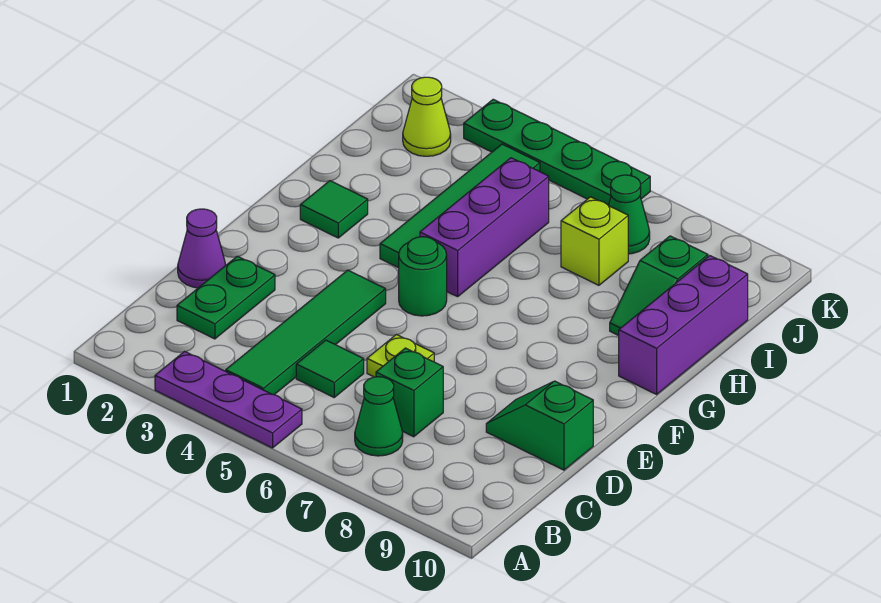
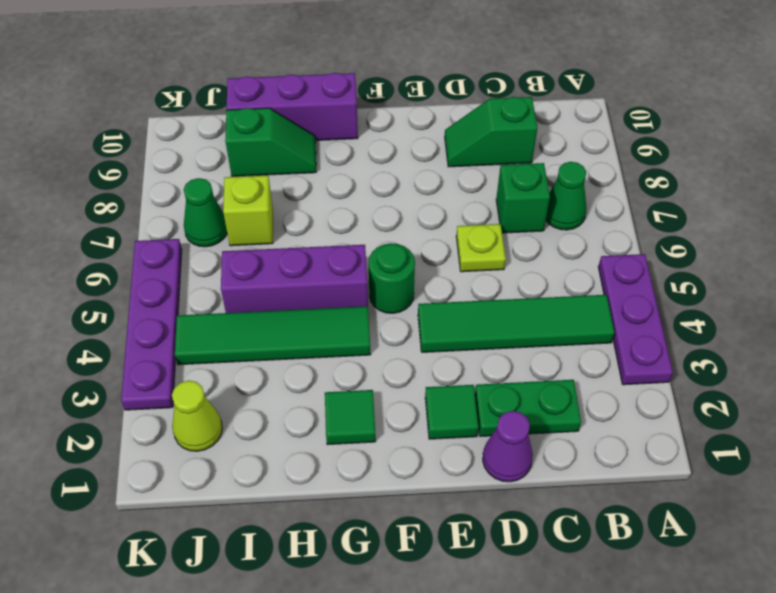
green 1x1 tile [296,340,364,397] -> green 1x1 tile moved to [425,385,479,439]
green 1x2 slope [486,381,593,470] -> green 1x2 slope turned to [445,97,537,167]
green 1x4 plate [464,99,650,206] -> purple 1x4 plate [121,239,182,410]

